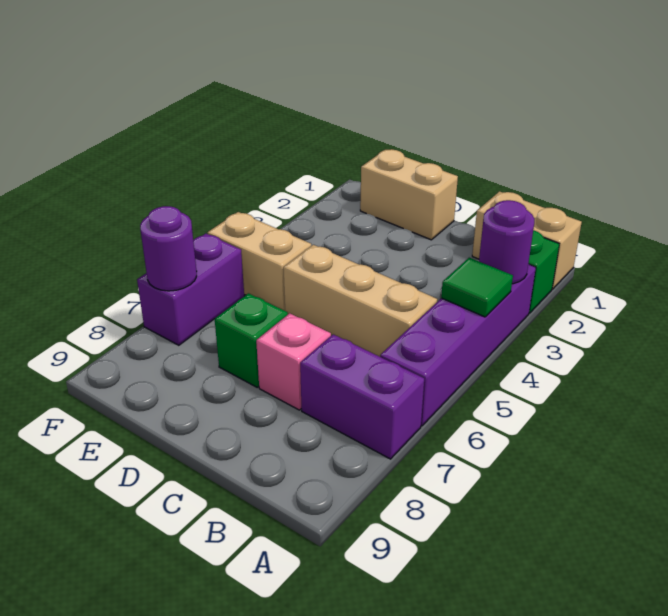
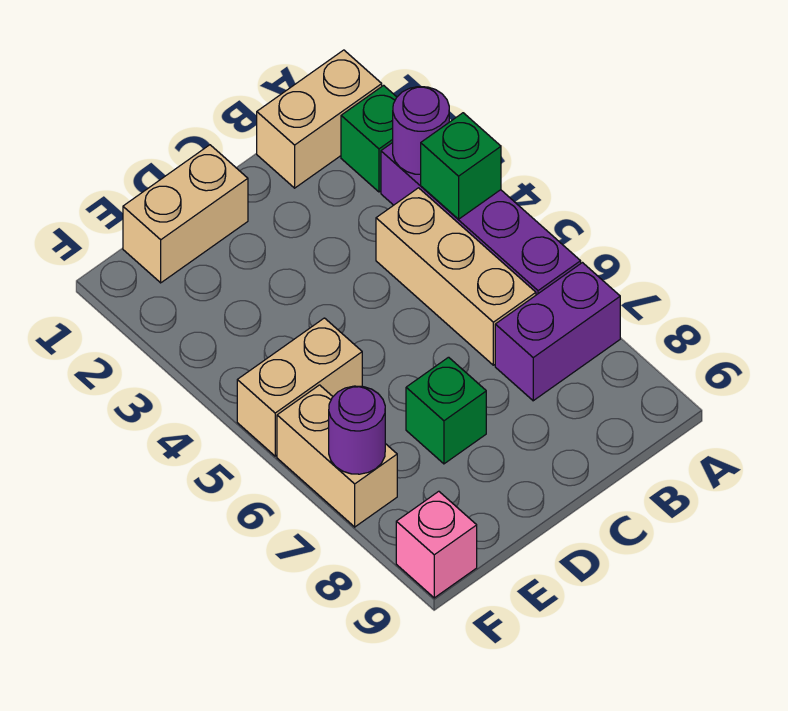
green 1x1 tile [441,258,513,317] -> green 1x1 brick [421,113,501,219]
tan 1x3 brick [283,245,438,357] -> tan 1x3 brick turned to [376,188,536,365]
pink 1x1 brick [256,313,331,410] -> pink 1x1 brick moved to [396,491,477,598]
purple 1x2 brick [137,234,244,345] -> tan 1x2 brick [277,385,397,527]

